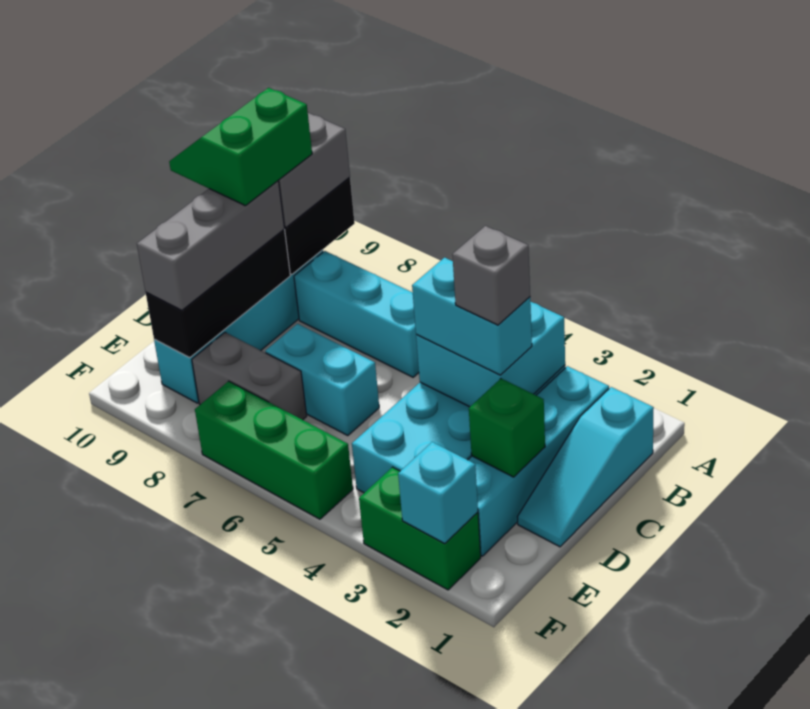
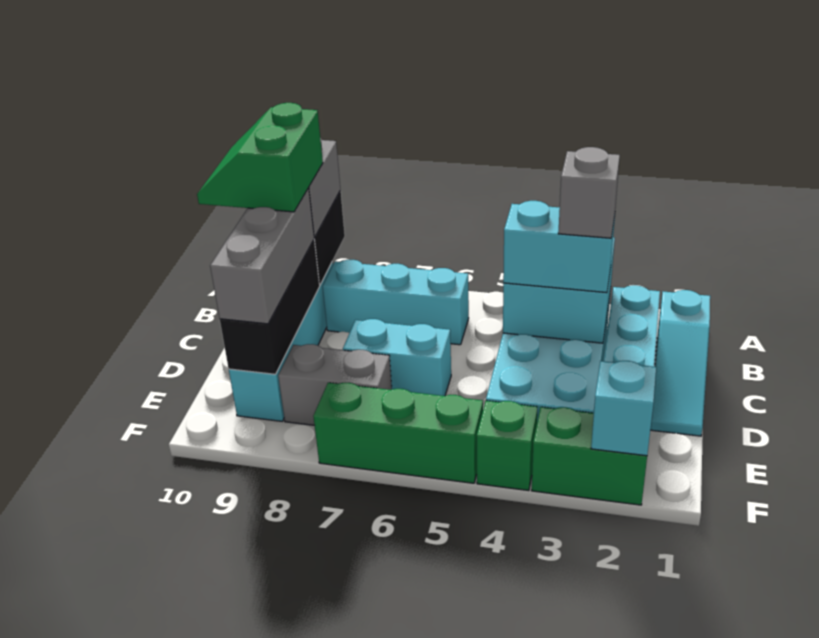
green 1x1 brick [469,379,545,477] -> green 1x1 brick moved to [477,401,538,491]

